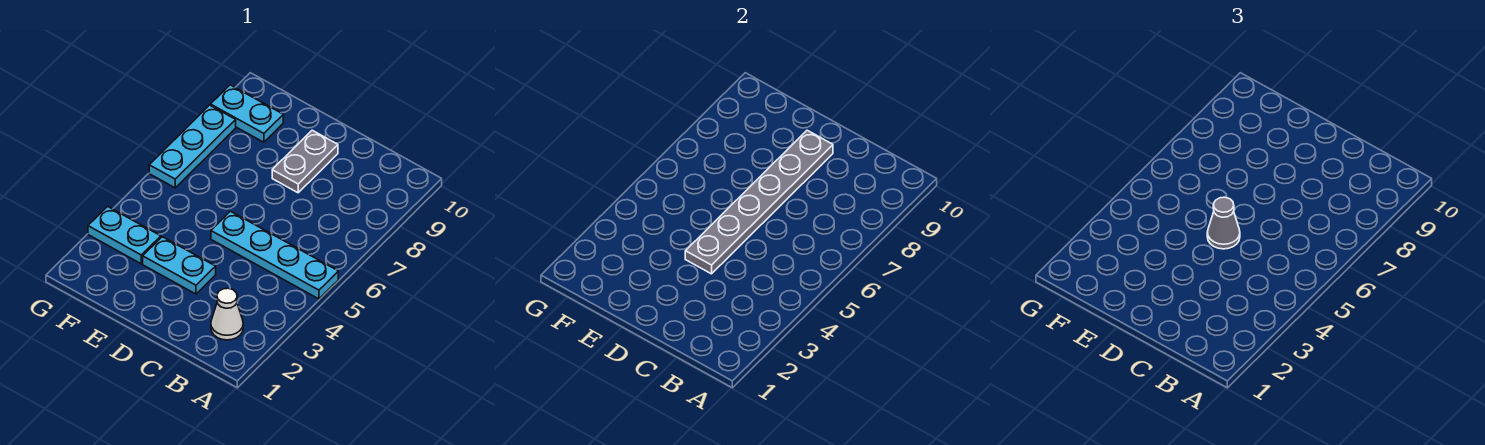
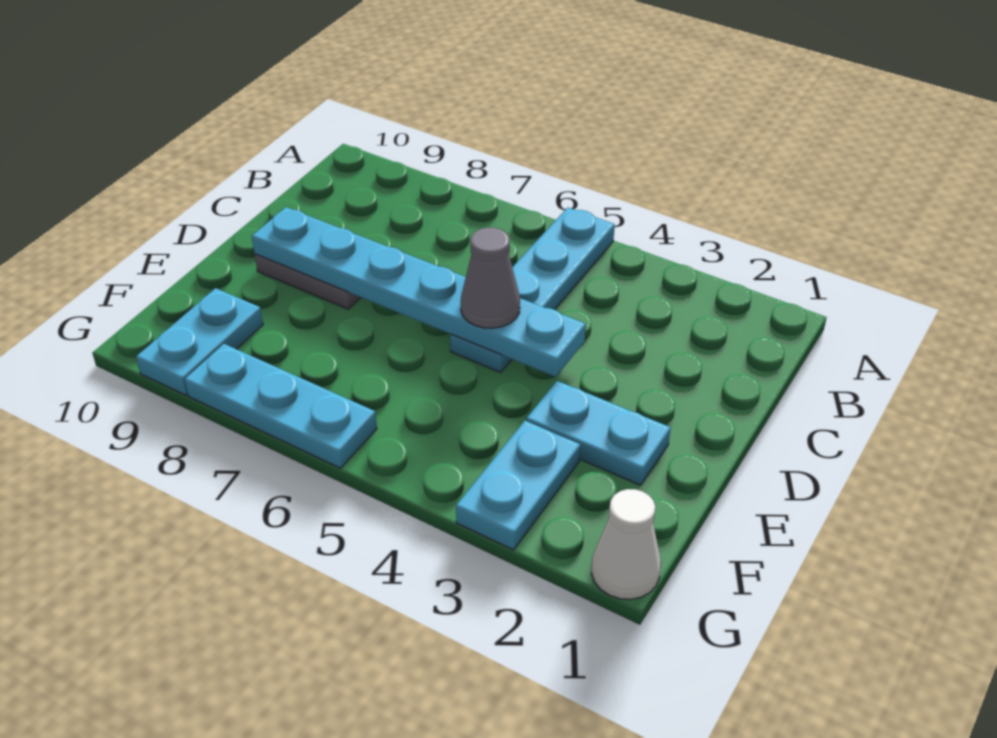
white 1x1 cone [211,288,243,340] -> white 1x1 cone moved to [592,489,661,599]
cyan 1x2 plate [143,237,216,294] -> cyan 1x2 plate turned to [526,381,671,485]
grey 1x6 plate [685,130,833,274] -> cyan 1x6 plate [252,207,586,377]

